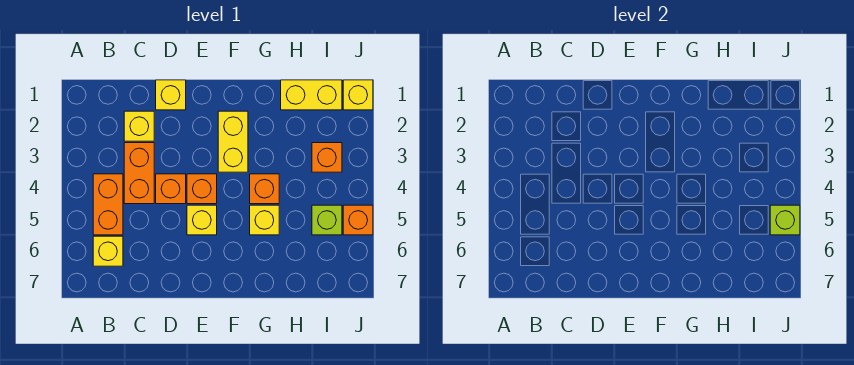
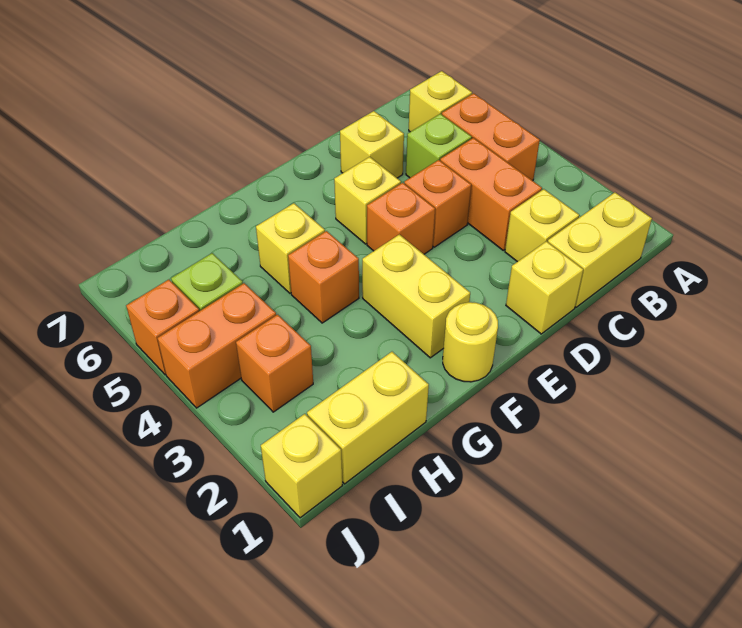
none -> yellow 1x2 brick [548,192,652,307]
none -> yellow 1x1 brick [340,111,404,178]
none -> yellow 1x1 round brick [443,302,498,382]
none -> orange 1x2 brick [157,283,276,408]
lime 1x1 brick [770,205,800,235] -> lime 1x1 brick moved to [406,114,472,178]

